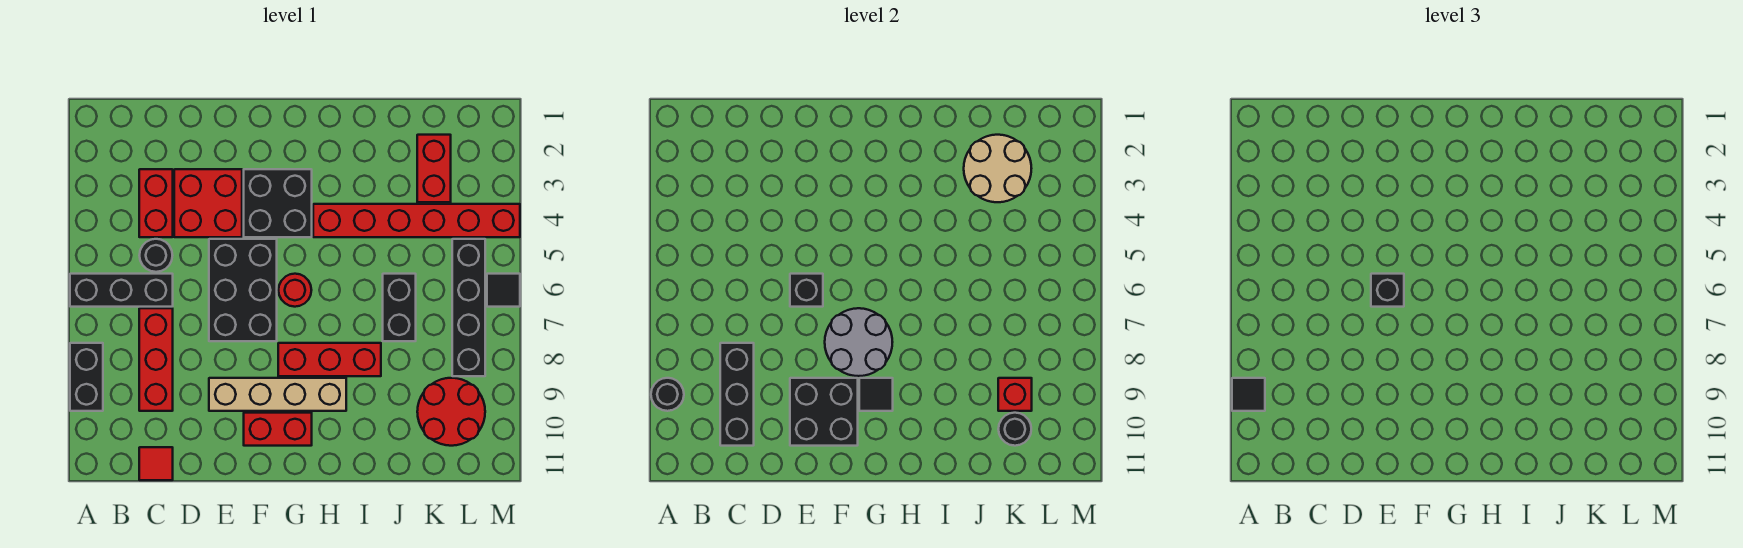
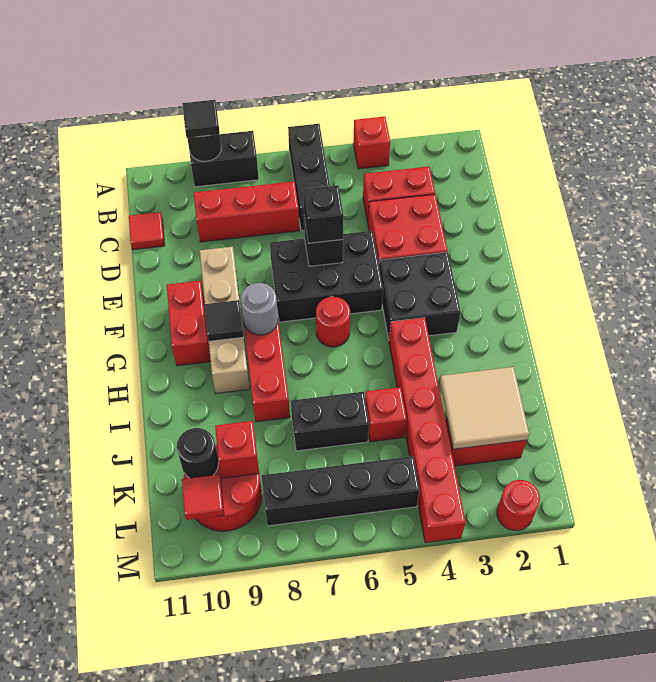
none -> red 1x1 brick [353,117,390,169]
black 1x1 round brick [139,239,172,272] -> none
black 1x3 brick [720,343,754,446] -> none
black 2x2 brick [790,378,858,446] -> none
grey 2x2 round brick [825,308,892,376] -> grey 1x1 round brick [241,283,278,335]
tan 2x2 round brick [964,135,1031,202] -> tan 2x2 tile [440,367,529,449]
none -> red 1x1 brick [365,387,407,442]
none -> red 1x1 tile [182,475,224,520]
none -> red 1x1 round brick [497,480,540,531]
black 1x1 tile [487,274,520,307] -> none

